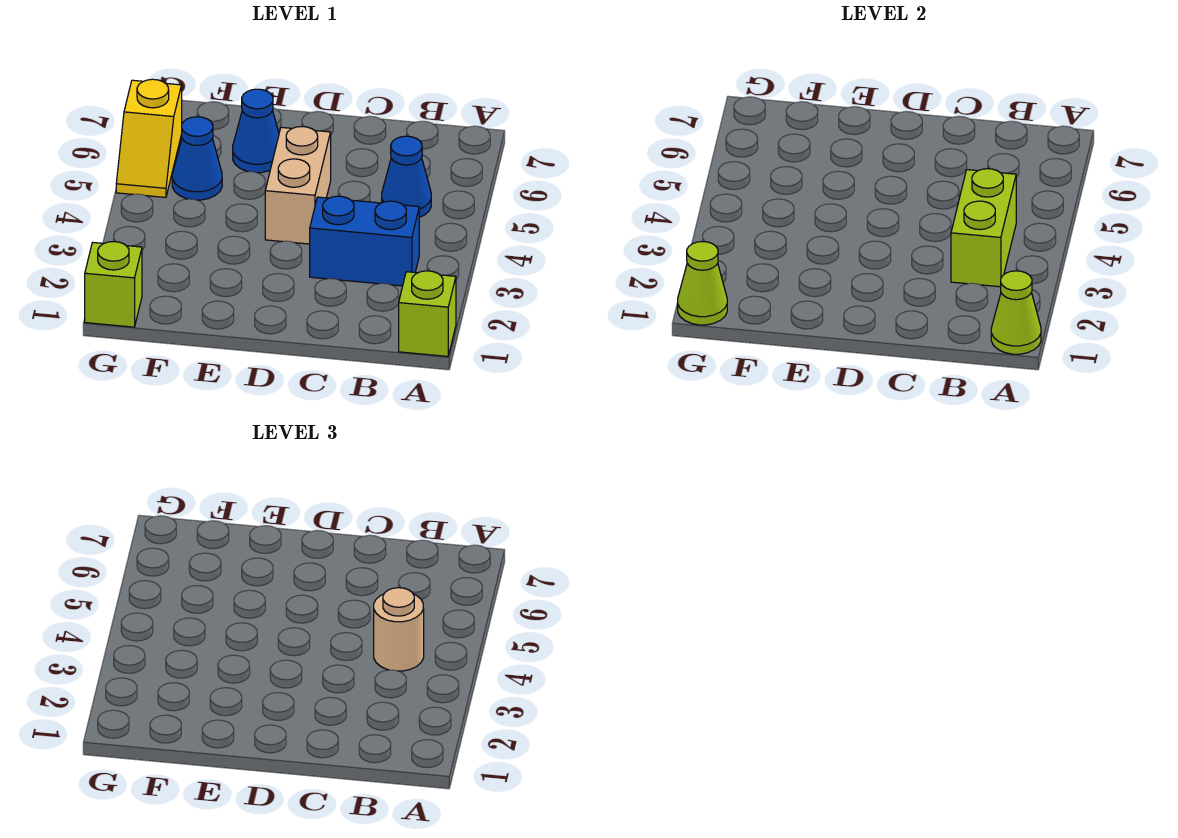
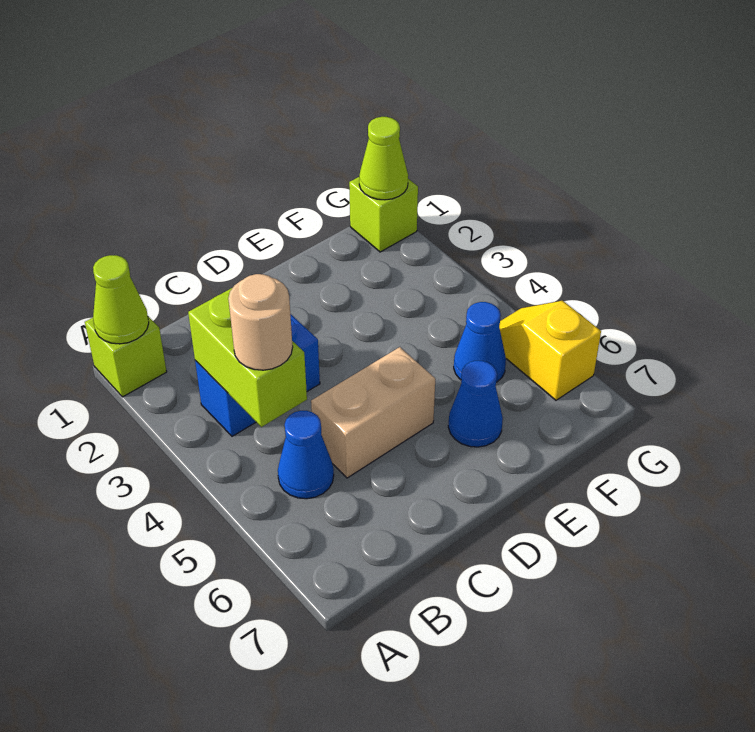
tan 1x2 brick [265,127,331,244] -> tan 1x2 brick turned to [311,347,435,478]

